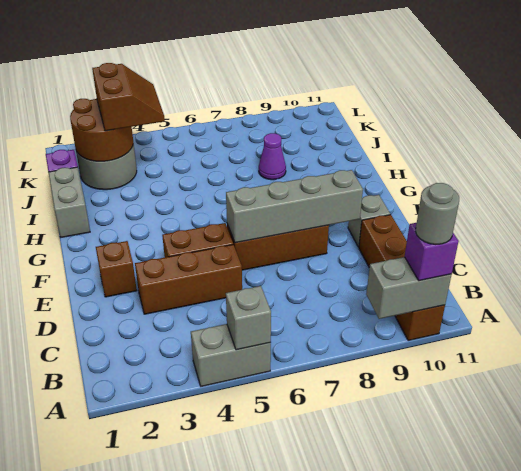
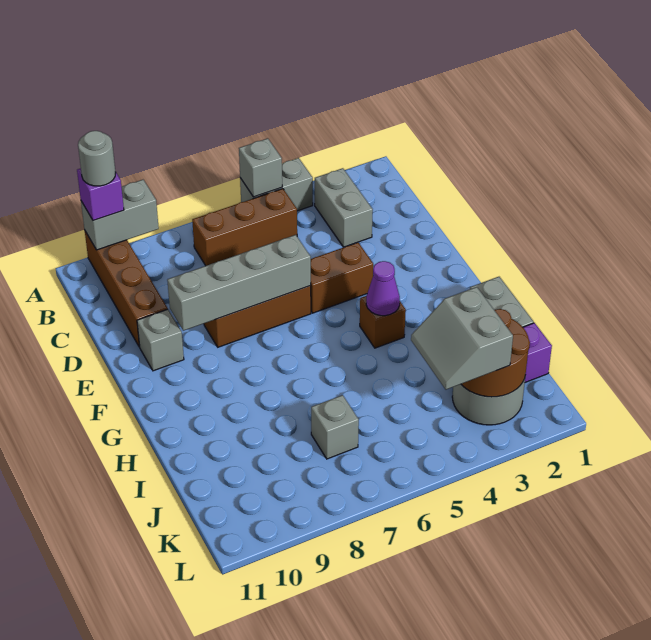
none -> grey 1x2 brick [315,168,373,247]
brown 1x3 brick [135,245,242,314] -> brown 1x3 brick moved to [192,189,297,266]
brown 1x1 brick [96,241,137,297] -> brown 1x1 brick moved to [360,296,406,348]
purple 1x1 cone [259,133,286,180] -> purple 1x1 cone moved to [366,261,400,316]
brown 2x2 slope [92,63,165,131] -> grey 2x2 slope [411,287,513,390]
none -> grey 1x1 brick [311,395,359,459]

